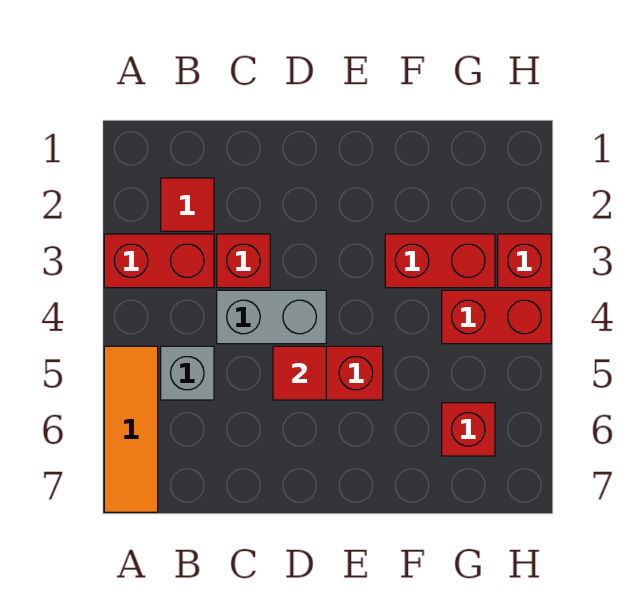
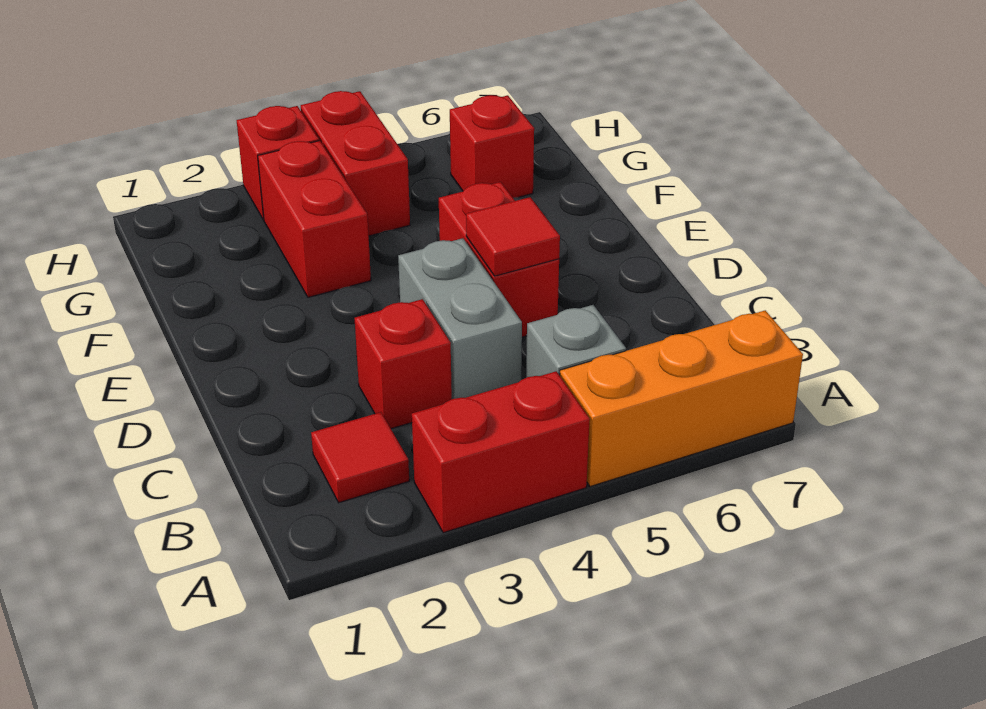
red 1x2 brick [104,234,214,288] -> red 1x2 brick turned to [412,371,590,533]
orange 1x3 tile [104,346,158,512] -> orange 1x3 brick [560,310,803,487]

